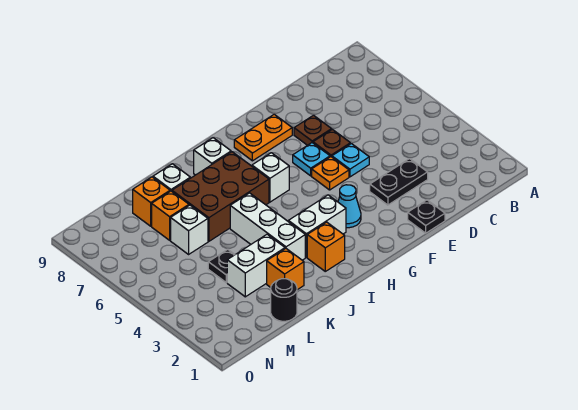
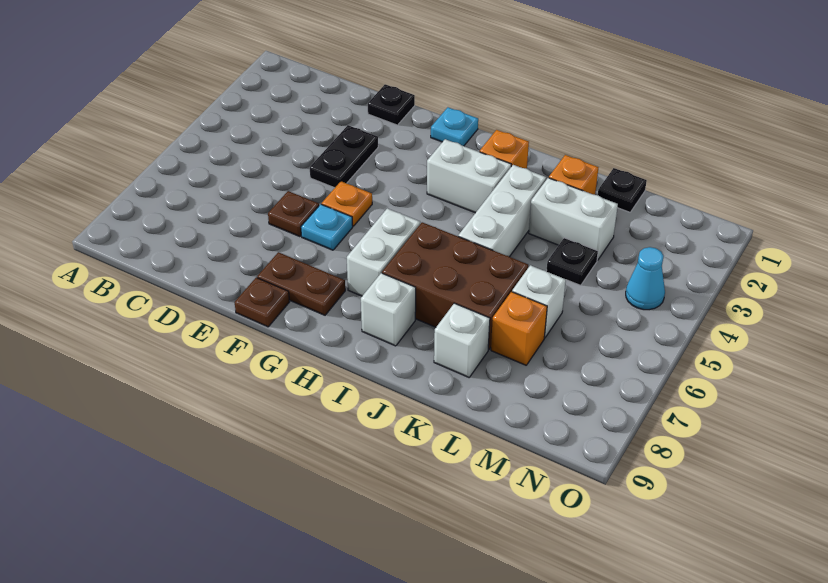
black 1x2 plate [370,159,428,205] -> black 1x2 plate turned to [310,125,378,188]
cyan 1x1 plate [332,144,369,177] -> cyan 1x1 plate moved to [431,107,478,146]
brown 1x1 plate [294,115,332,145] -> brown 1x1 plate moved to [235,277,290,327]
orange 1x2 plate [234,114,292,161] -> brown 1x2 plate [257,252,345,315]
cyan 1x1 cone [338,185,361,228] -> cyan 1x1 cone moved to [626,247,665,310]
white 1x1 brick [252,153,289,202] -> white 1x2 brick [347,208,420,296]
black 1x1 round brick [271,279,297,321] -> black 1x1 plate [598,168,647,212]
orange 1x1 brick [133,177,170,226] -> none

